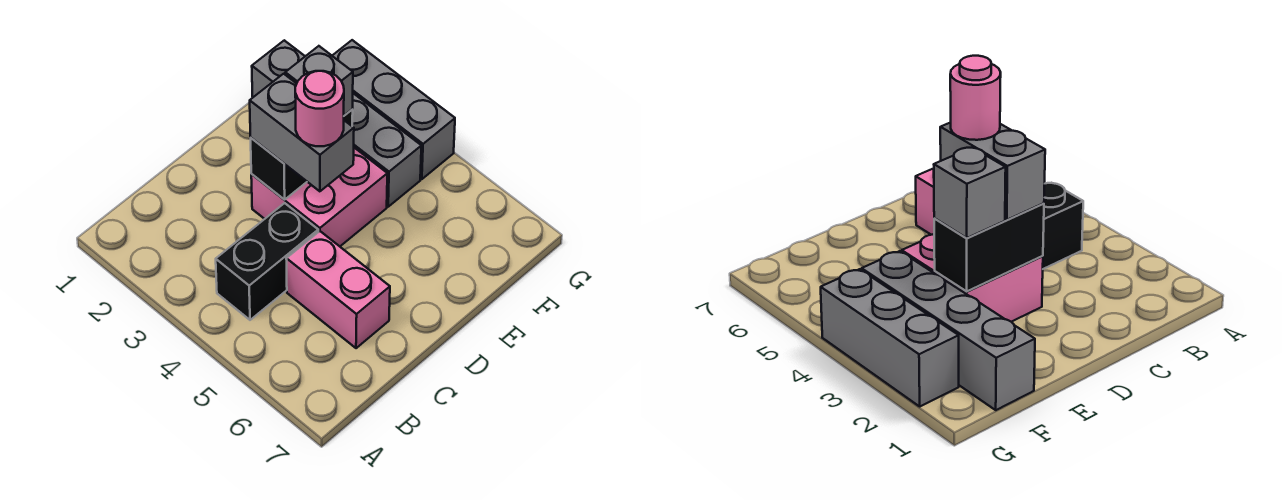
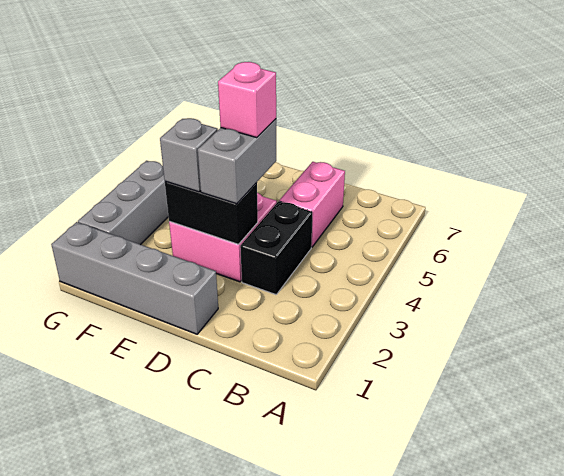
black 1x2 brick [216,203,318,320] -> black 1x2 brick turned to [240,201,312,295]
pink 1x1 round brick [295,71,344,146] -> pink 1x1 brick [218,62,276,138]
grey 1x4 brick [252,40,421,207] -> grey 1x4 brick turned to [51,222,218,334]

